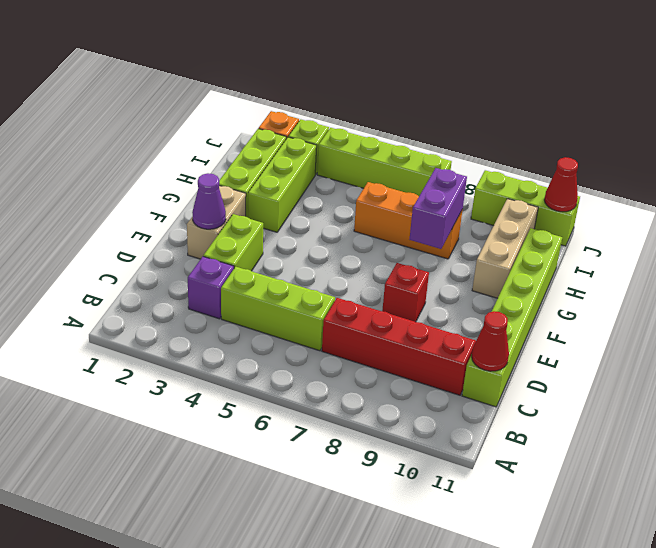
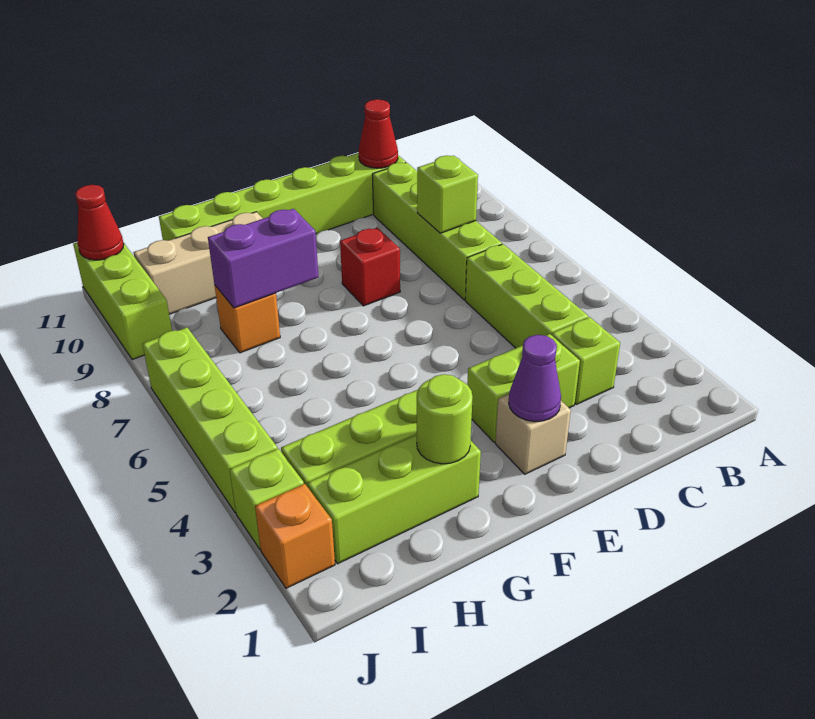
purple 1x1 brick [188,257,234,319] -> lime 1x1 brick [552,317,620,404]
red 1x4 brick [322,298,476,395] -> lime 1x4 brick [372,163,502,300]
none -> lime 1x1 brick [417,156,478,233]
tan 1x2 brick [187,186,246,259] -> tan 1x1 brick [495,394,571,474]
none -> lime 1x1 round brick [417,374,473,464]
orange 1x3 brick [354,182,463,259] -> orange 1x1 brick [215,286,280,353]

